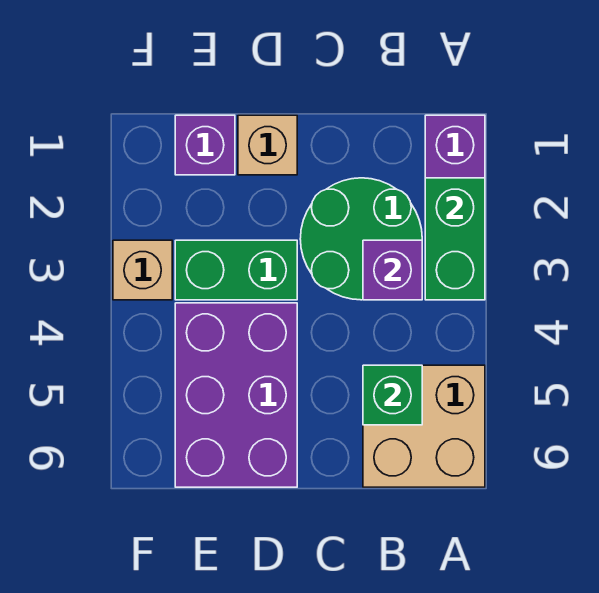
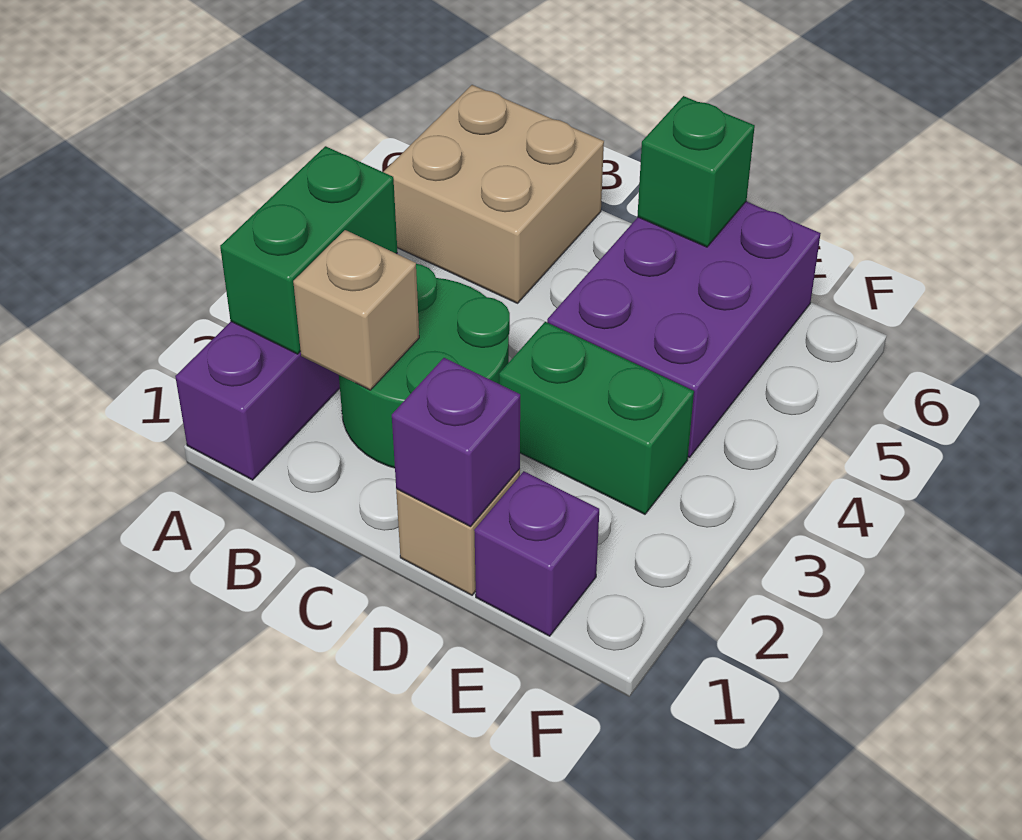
purple 1x1 brick [363,240,422,300] -> purple 1x1 brick moved to [392,358,520,527]
green 1x1 brick [363,365,422,425] -> green 1x1 brick moved to [637,96,755,247]
tan 1x1 brick [113,240,172,300] -> tan 1x1 brick moved to [293,230,419,390]

